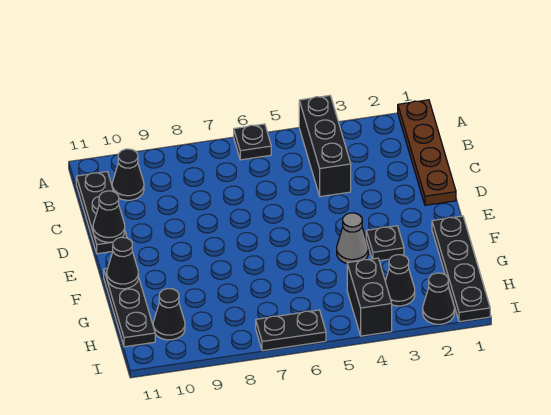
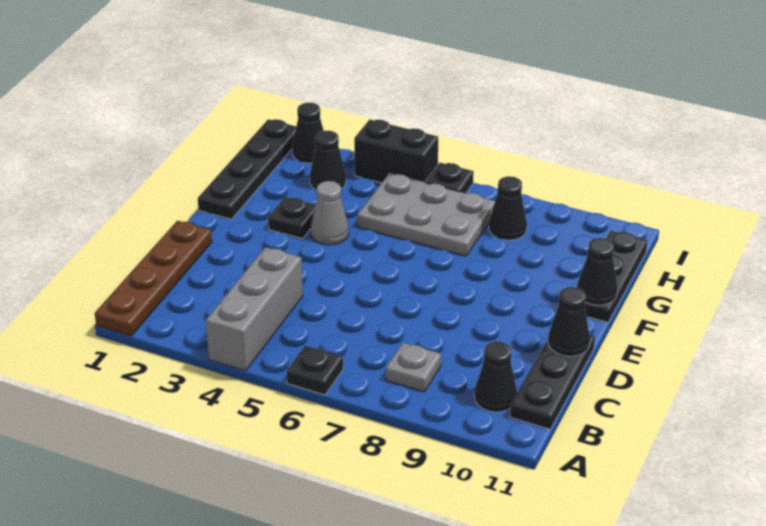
black 1x3 brick [299,96,351,197] -> grey 1x3 brick [206,247,303,371]
none -> grey 1x1 plate [386,343,441,392]
none -> grey 2x3 plate [357,174,495,256]
black 1x2 brick [347,258,392,336] -> black 1x2 brick turned to [354,119,438,183]
black 1x1 cone [153,289,185,340] -> black 1x1 cone moved to [489,176,527,240]
black 1x2 plate [256,310,326,351] -> black 1x1 plate [425,163,474,193]

